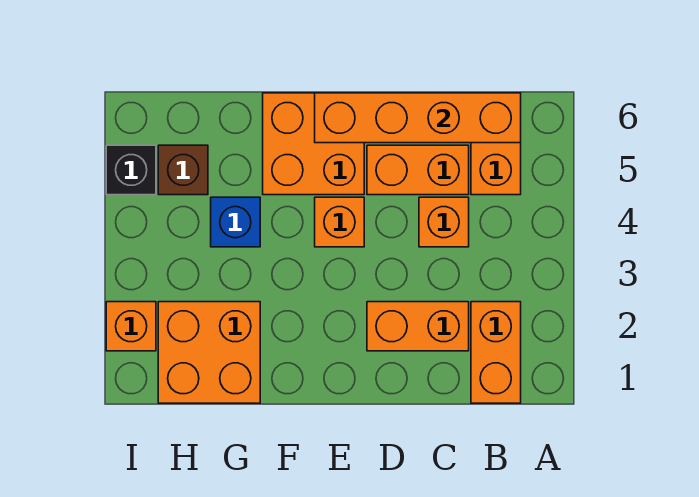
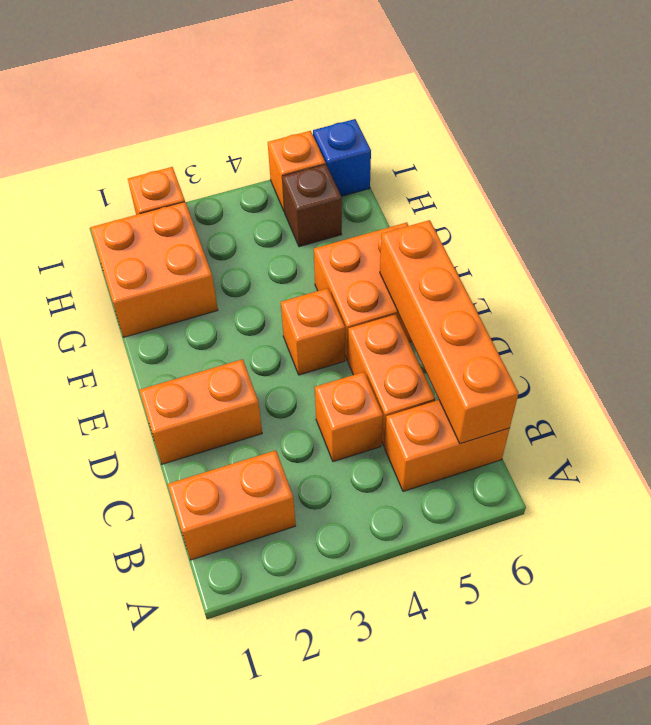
orange 1x2 brick [367,302,469,351] -> orange 1x2 brick turned to [139,359,262,464]
blue 1x1 brick [211,197,260,247] -> blue 1x1 brick moved to [313,119,371,196]
black 1x1 brick [106,145,156,195] -> orange 1x1 brick [268,131,326,212]

